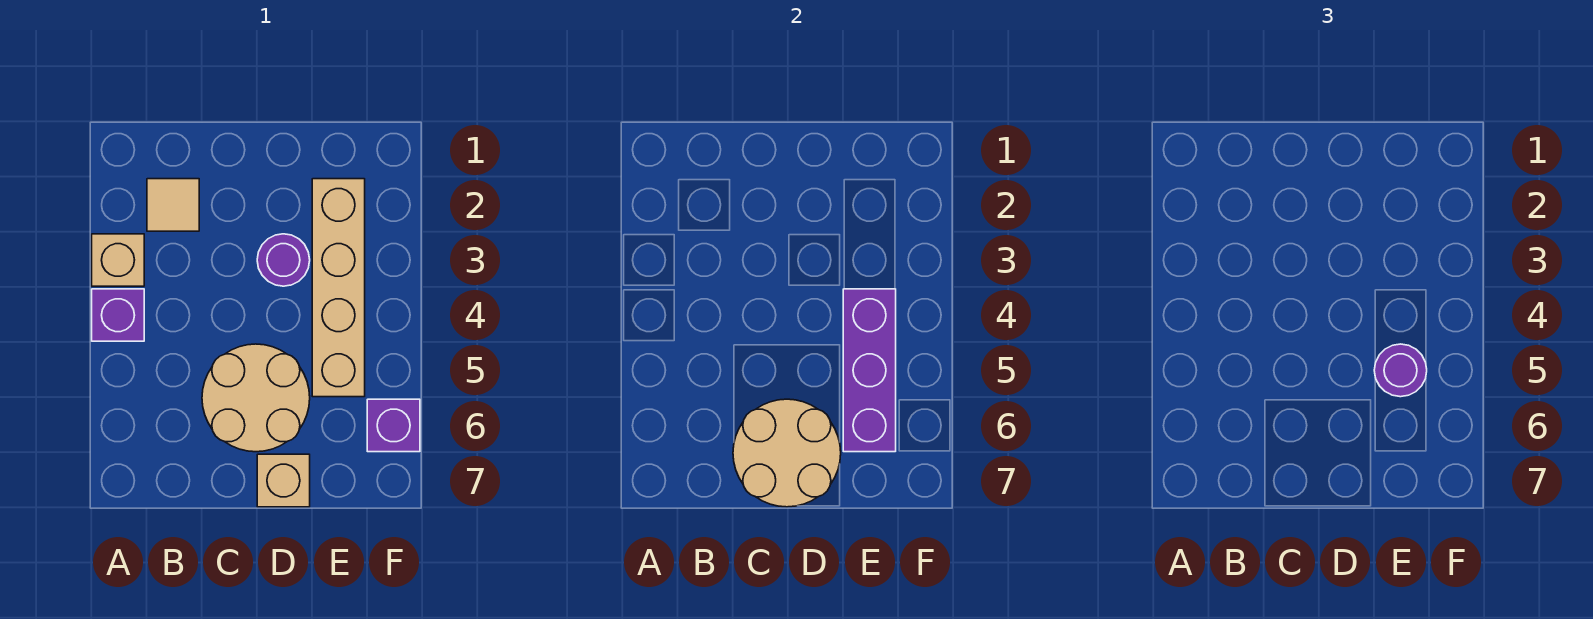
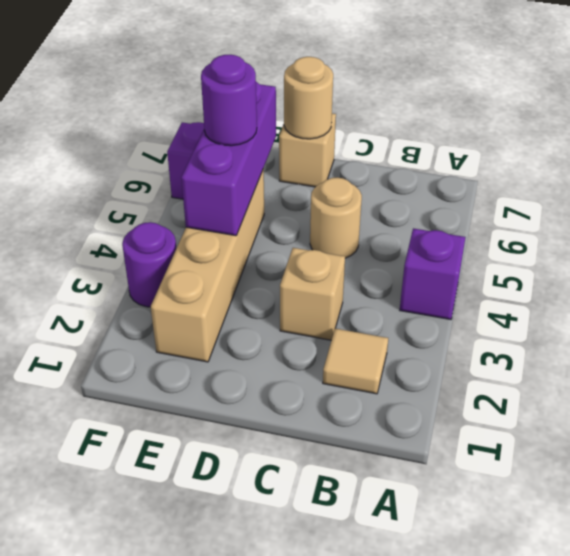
tan 1x1 brick [92,234,144,286] -> tan 1x1 brick moved to [280,248,345,340]
tan 2x2 round brick [202,344,310,452] -> tan 1x1 round brick [310,178,362,258]
tan 2x2 round brick [733,399,841,507] -> tan 1x1 round brick [284,57,333,139]
purple 1x1 round brick [257,234,310,286] -> purple 1x1 round brick moved to [122,222,176,307]

